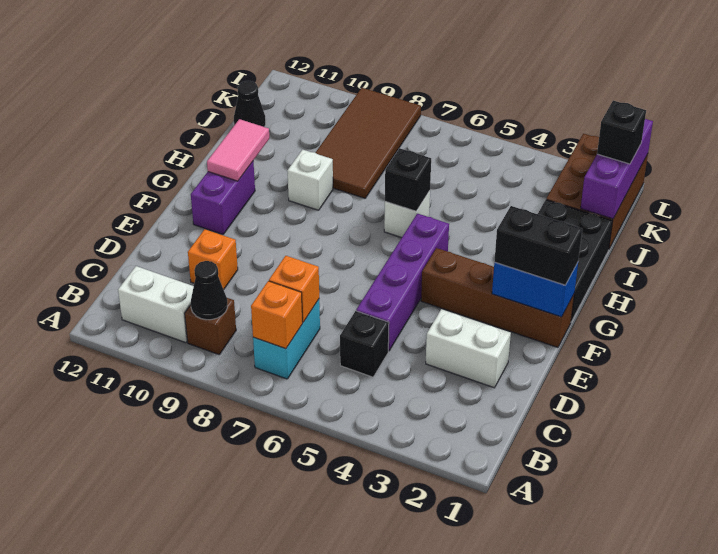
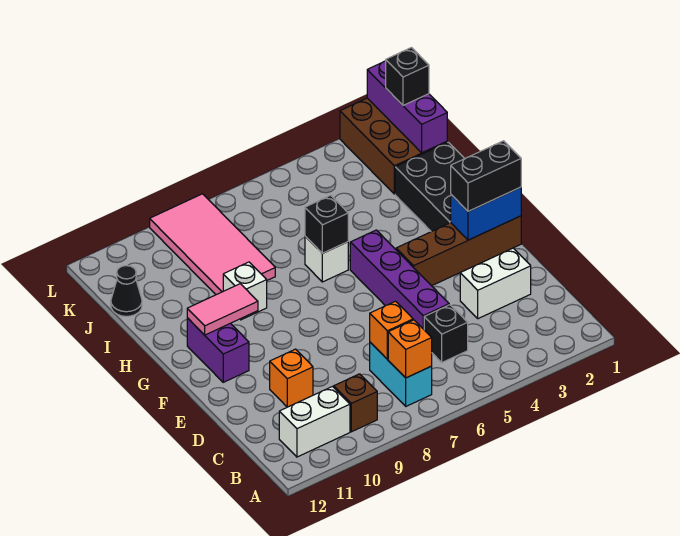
black 1x1 cone [191,261,227,320] -> none
pink 1x2 tile [207,119,269,181] -> pink 1x2 tile turned to [187,284,258,335]
brown 2x4 tile [316,88,421,198] -> pink 2x4 tile [150,194,275,295]

